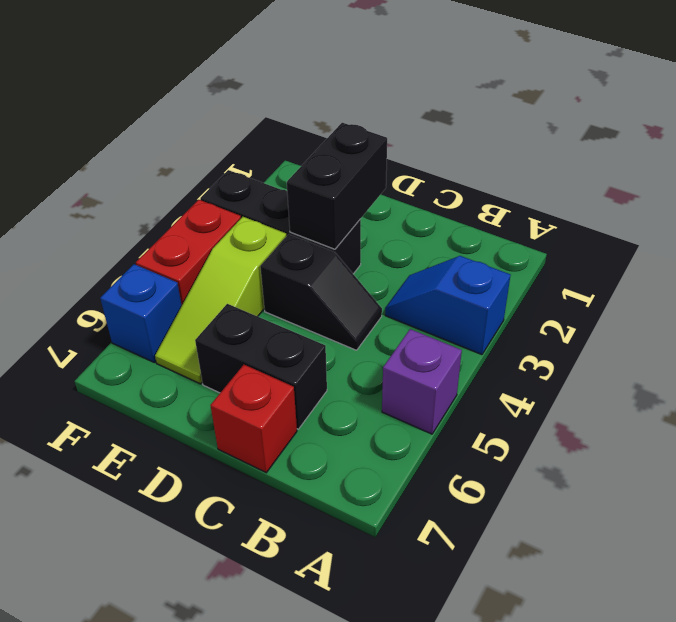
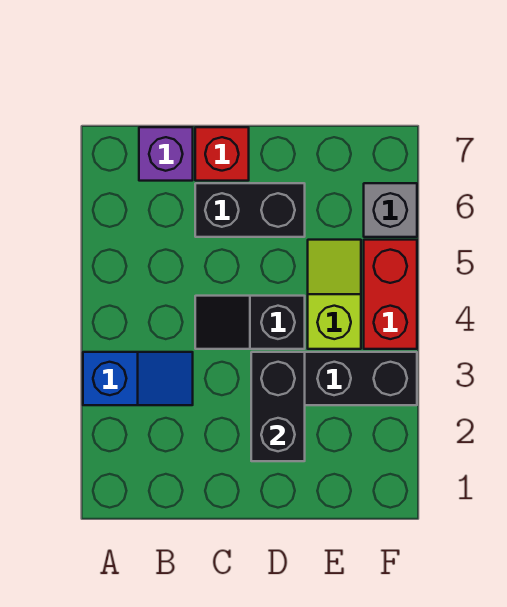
purple 1x1 brick [382,329,462,434] -> purple 1x1 brick moved to [139,127,193,181]
lime 1x3 slope [155,217,286,384] -> lime 1x2 slope [308,240,361,349]
blue 1x1 brick [100,264,182,362] -> grey 1x1 brick [364,183,417,237]

